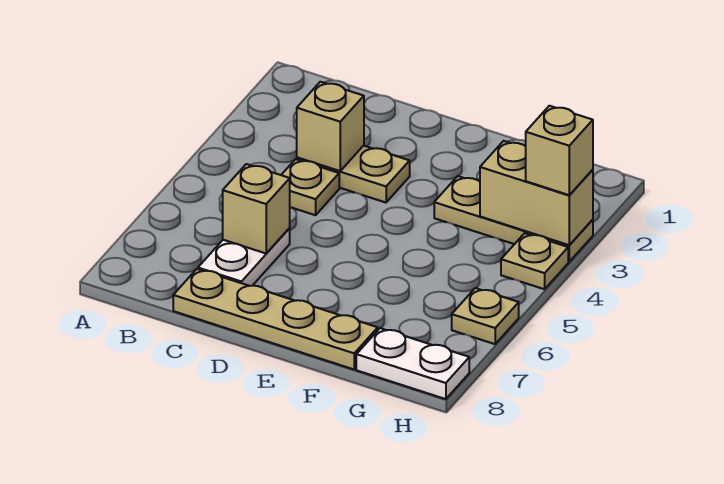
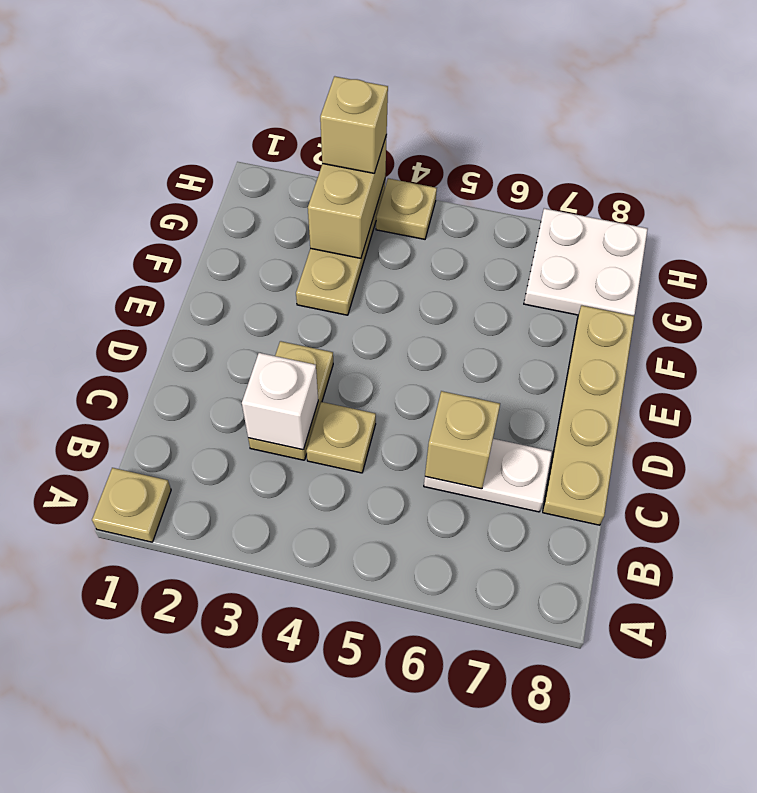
tan 1x1 brick [297,82,364,171] -> white 1x1 brick [242,353,318,450]
white 1x2 plate [356,328,469,399] -> white 2x2 plate [524,208,648,316]
tan 1x1 plate [452,288,519,344] -> tan 1x1 plate moved to [92,468,171,542]

